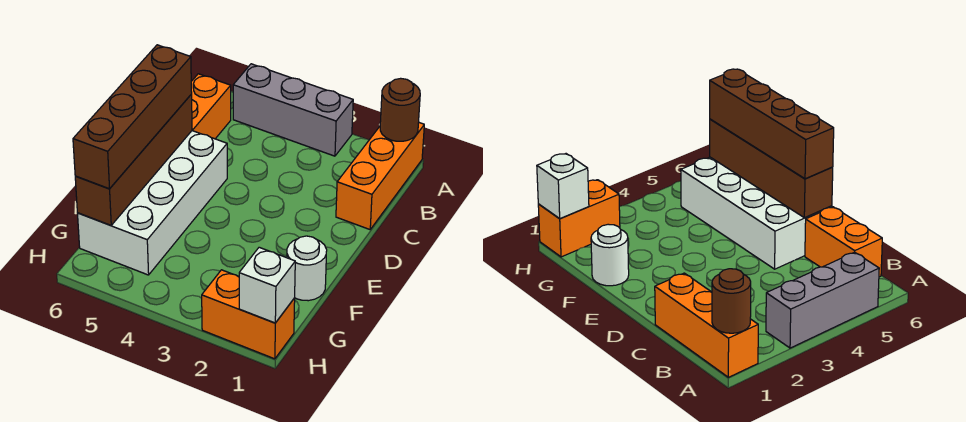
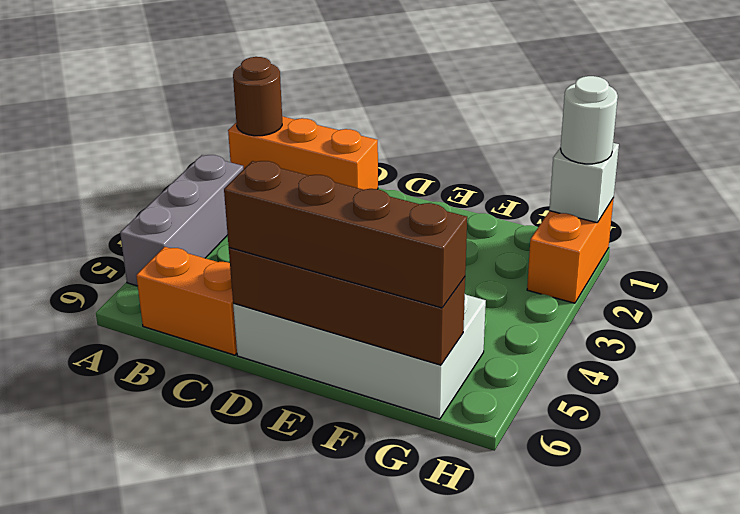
white 1x1 round brick [287,236,327,301] -> white 1x1 round brick moved to [561,76,618,164]

